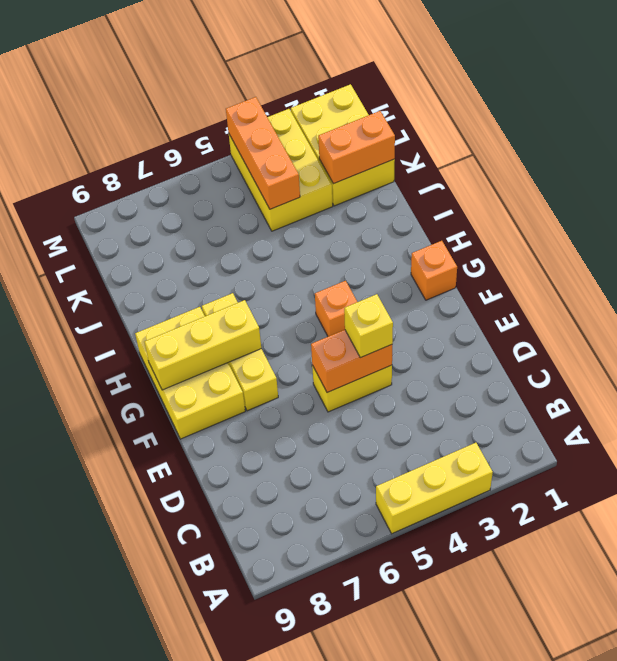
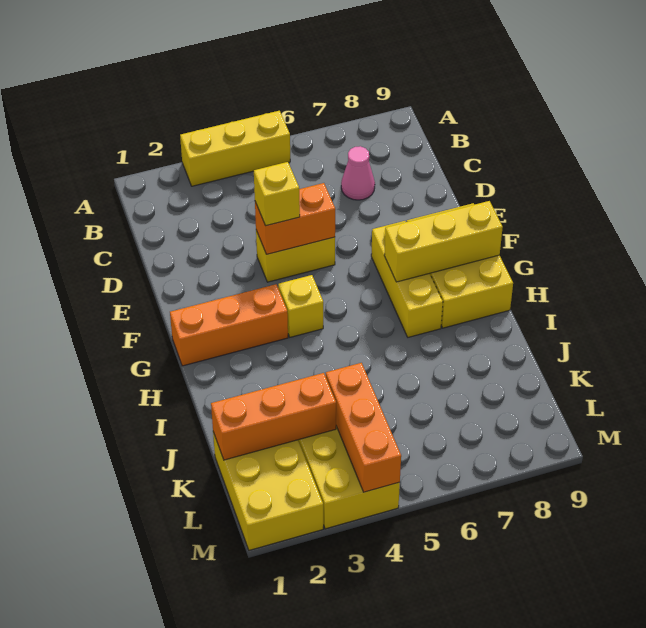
none -> pink 1x1 cone [341,146,375,200]
orange 1x1 brick [411,241,457,300] -> orange 1x3 brick [170,284,288,366]
orange 1x1 brick [315,281,357,336] -> yellow 1x1 brick [278,275,323,337]
orange 1x2 brick [318,111,395,184] -> orange 1x3 brick [211,373,336,460]

